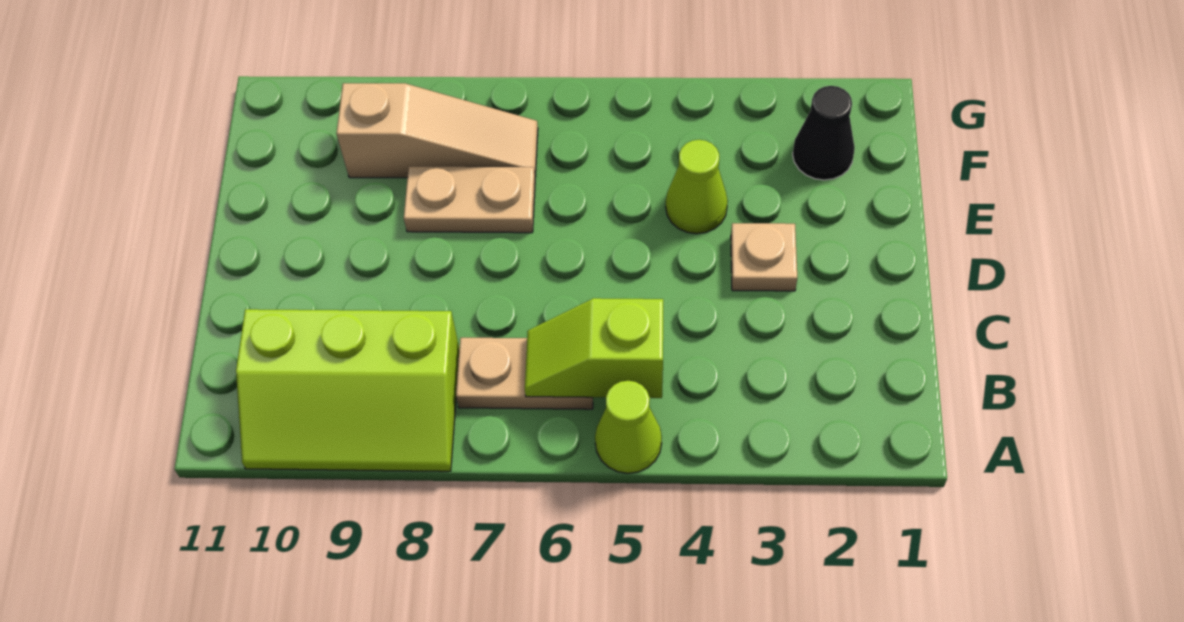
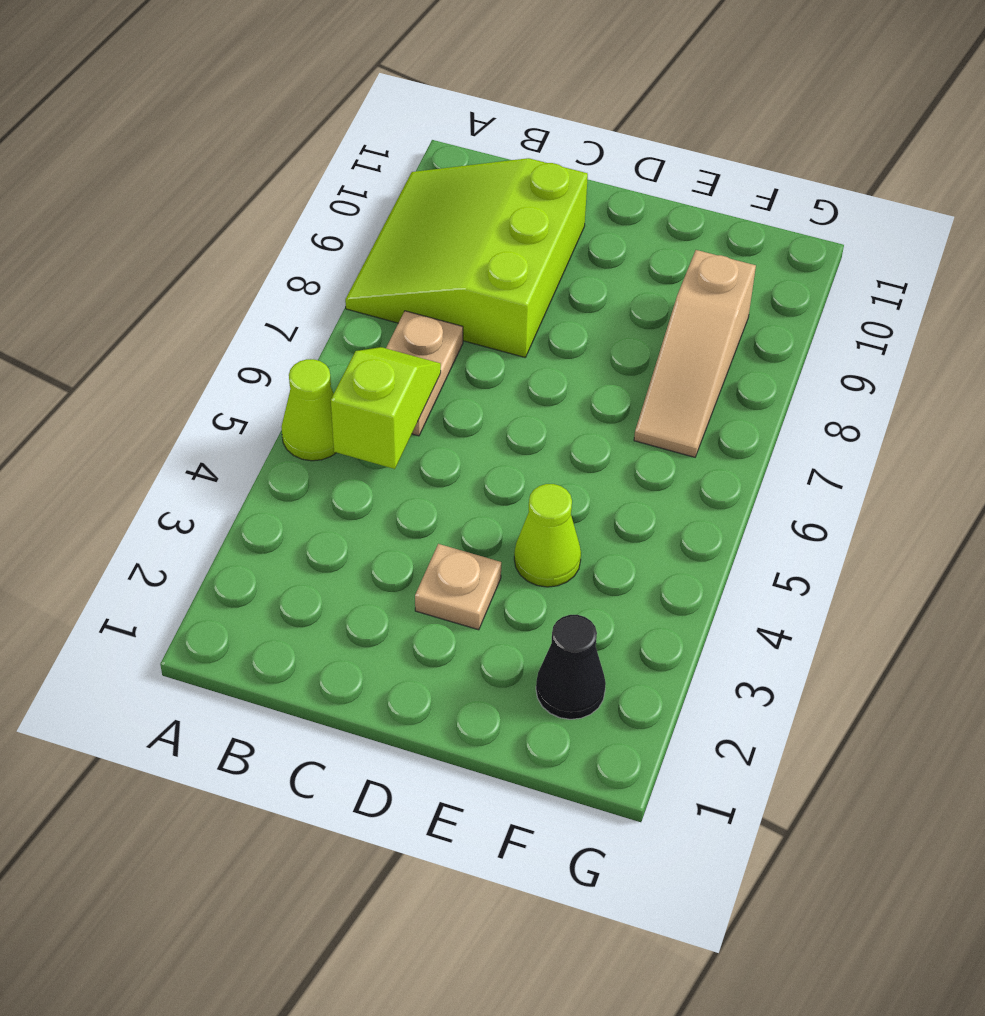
lime 2x3 slope [236,309,459,471] -> lime 3x3 slope [345,158,588,357]
tan 1x2 plate [404,167,535,233] -> none

